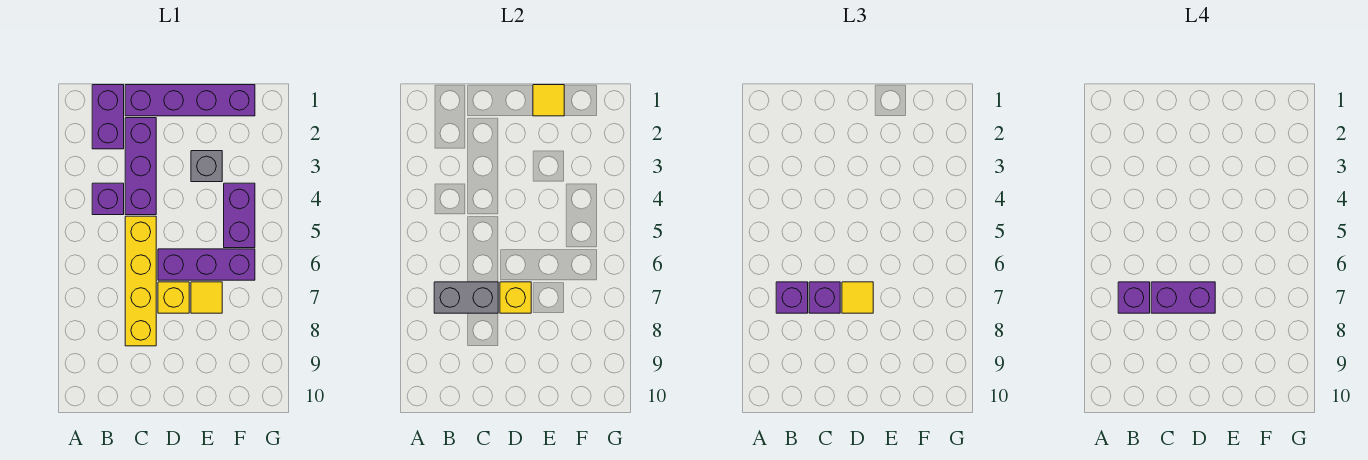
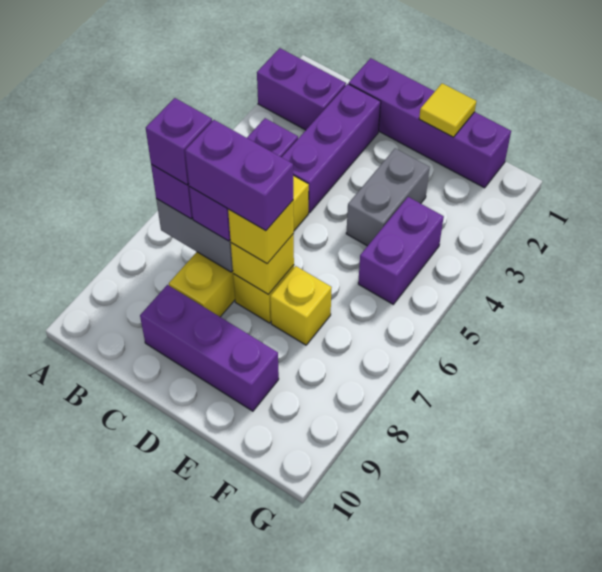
purple 1x2 brick [92,85,124,149] -> purple 1x2 brick turned to [257,48,346,130]
purple 1x3 brick [158,249,255,280] -> purple 1x3 brick moved to [140,285,279,411]
yellow 1x1 tile [842,282,873,313] -> yellow 1x1 brick [228,201,294,264]
grey 1x1 brick [191,151,222,182] -> grey 1x2 brick [346,149,430,246]
yellow 1x1 tile [191,282,222,313] -> yellow 1x1 brick [270,266,332,345]

